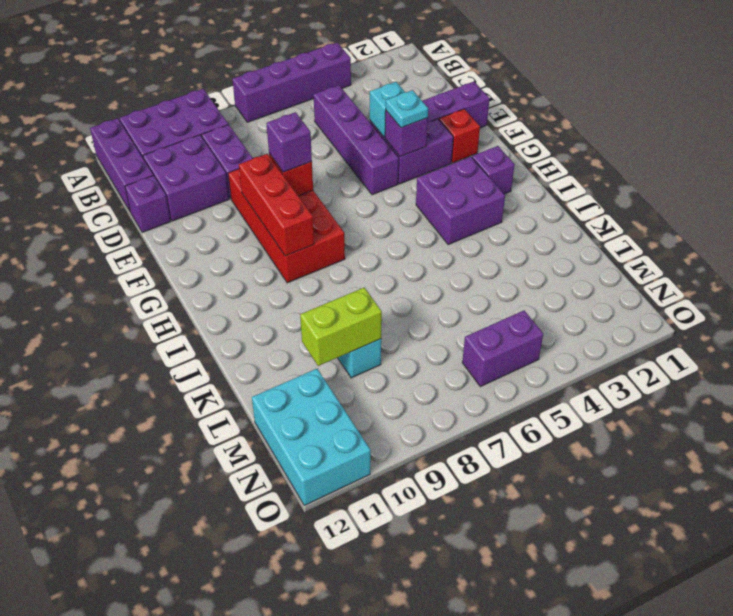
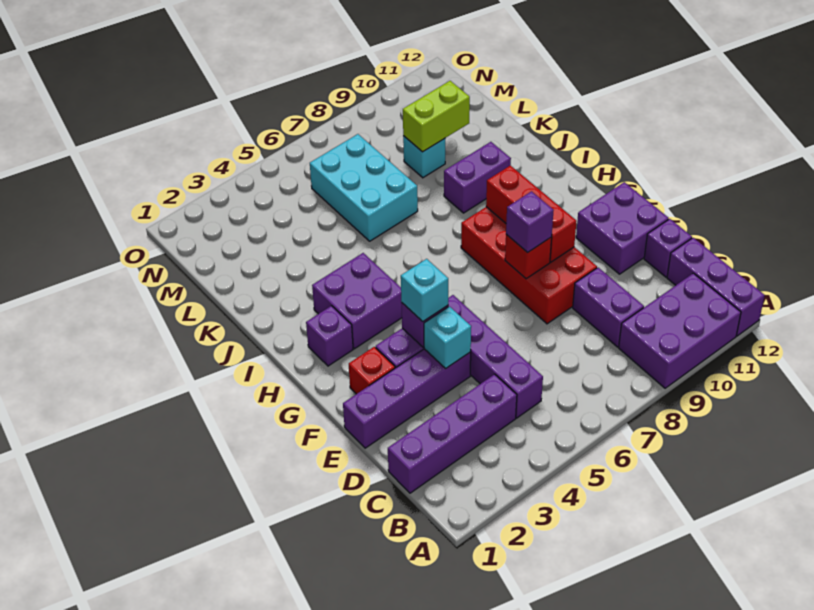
purple 1x4 brick [232,42,351,122] -> purple 1x4 brick moved to [388,374,517,493]
purple 2x2 brick [143,135,229,221] -> purple 2x2 brick moved to [576,182,669,274]
cyan 1x1 plate [386,90,428,128] -> cyan 1x1 brick [401,259,448,322]
cyan 2x3 brick [252,369,371,505] -> cyan 2x3 brick moved to [310,134,418,241]
purple 1x2 brick [462,311,543,387] -> purple 1x2 brick moved to [444,142,511,213]

